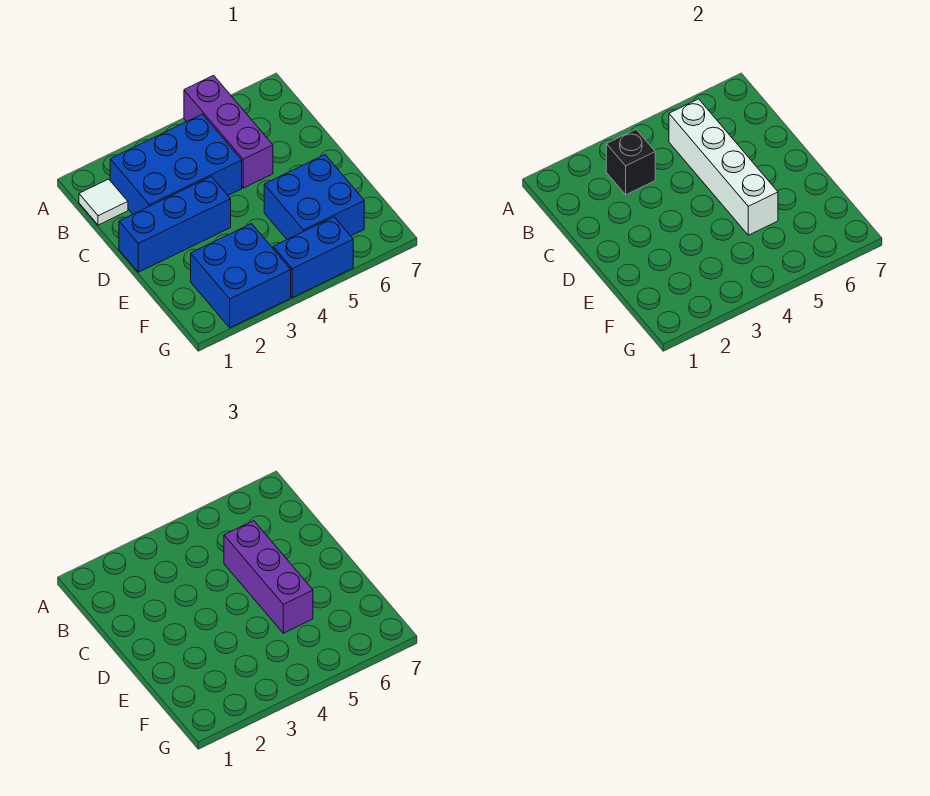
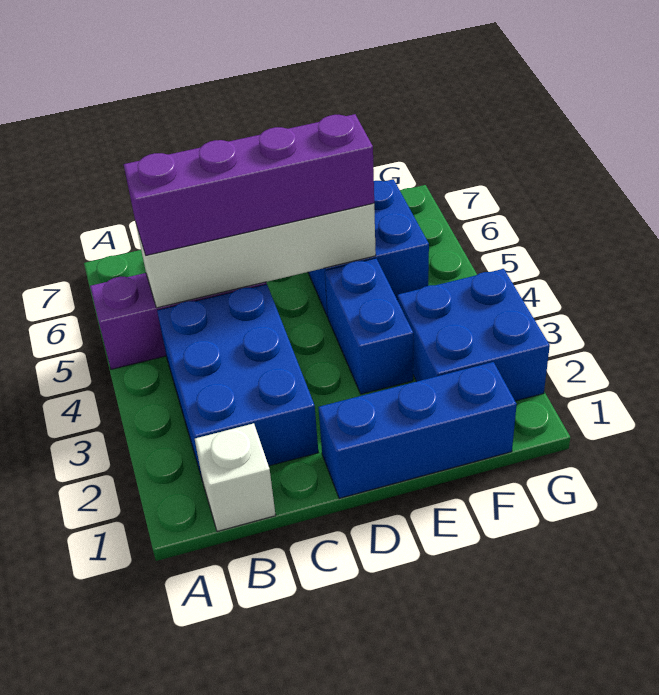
white 1x1 tile [79,179,128,225] -> white 1x1 brick [195,423,276,531]
black 1x1 brick [606,130,655,195] -> none
purple 1x3 brick [224,521,313,633] -> purple 1x4 brick [124,114,374,255]
blue 1x3 brick [119,177,231,272] -> blue 1x3 brick turned to [318,362,517,498]
blue 1x2 brick [273,217,353,297] -> blue 1x2 brick moved to [325,258,413,394]

